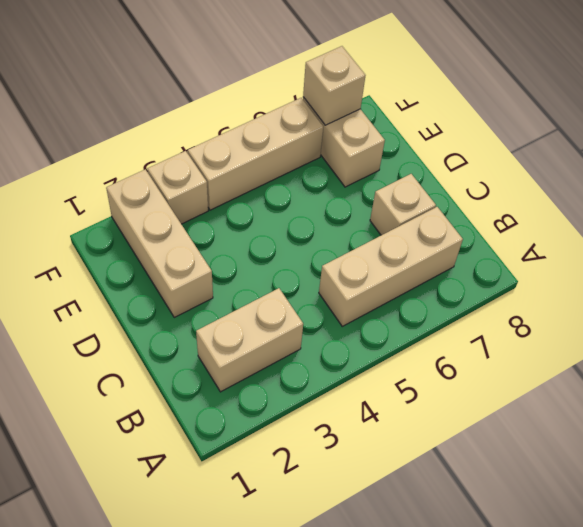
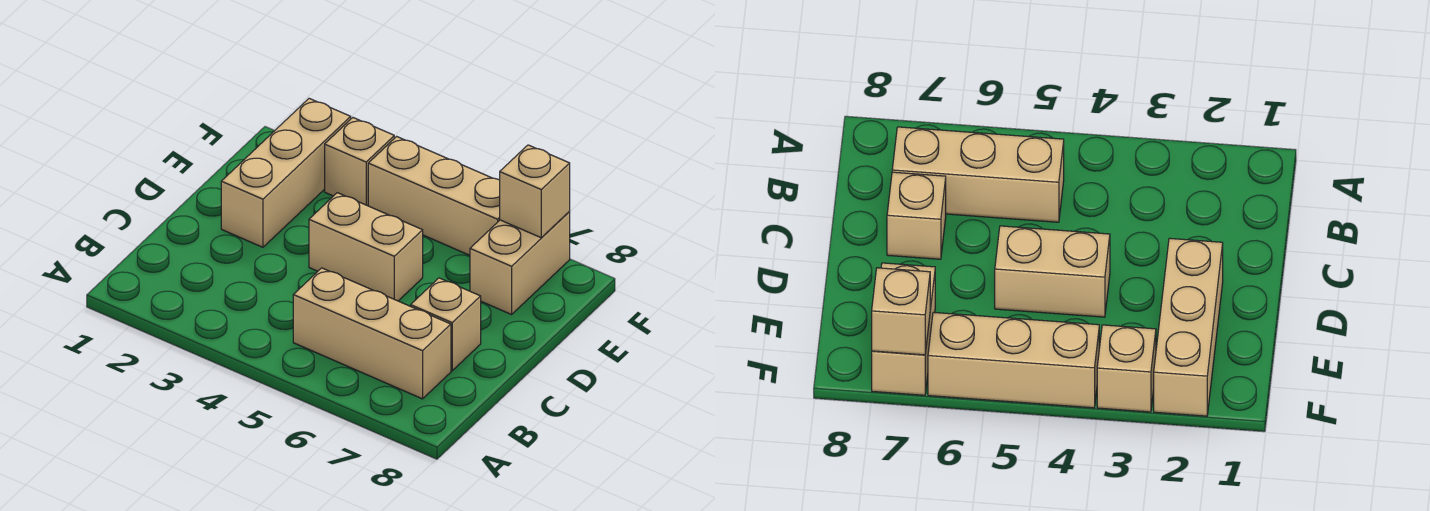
tan 1x2 brick [196,288,303,392] -> tan 1x2 brick moved to [309,193,423,301]

